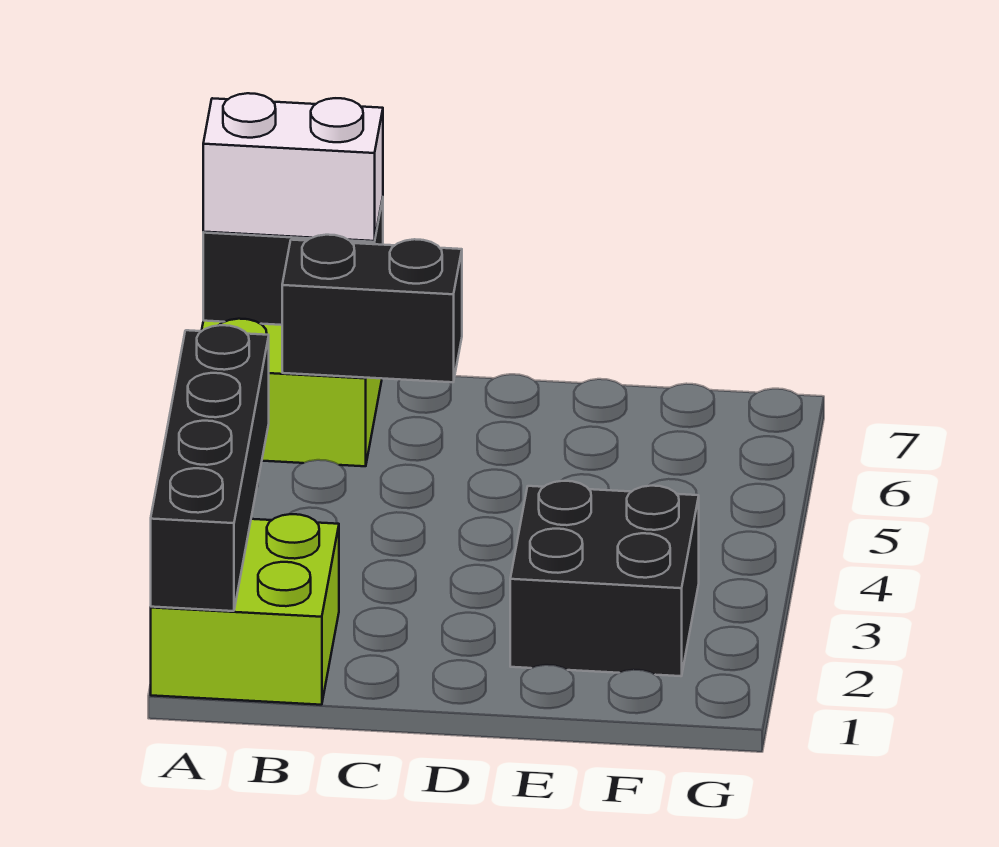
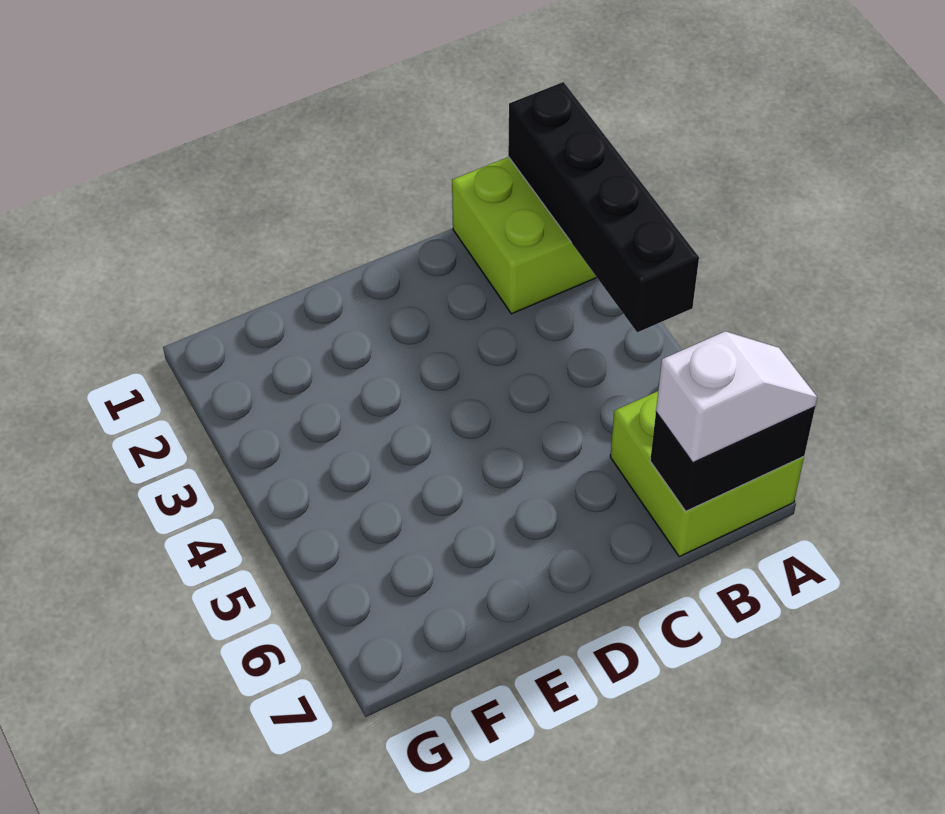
white 1x2 brick [203,93,383,241] -> white 1x2 slope [656,331,817,463]
black 1x2 brick [282,235,462,382] -> none
black 2x2 brick [510,481,699,676] -> none

